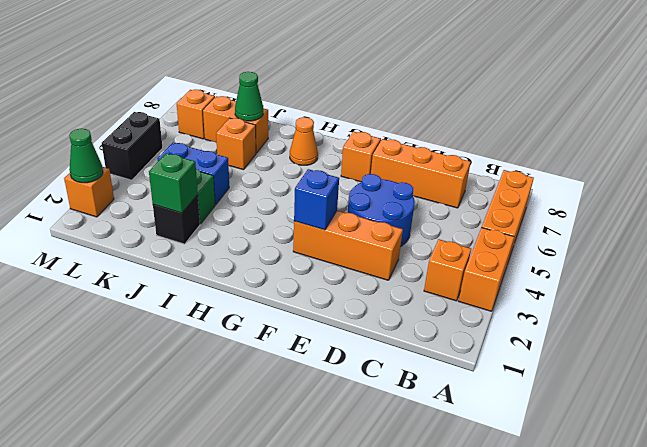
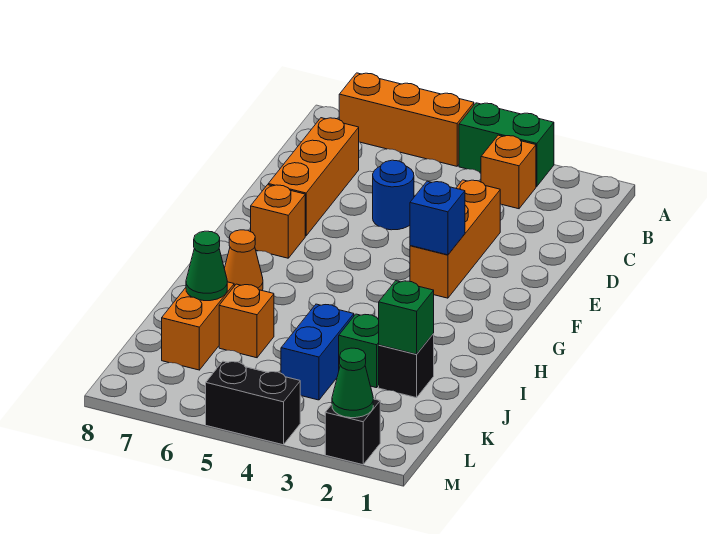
orange 1x2 brick [459,228,514,311] -> green 1x2 brick [459,103,554,186]
blue 2x2 round brick [348,174,415,246] -> blue 1x1 round brick [373,160,414,230]
orange 1x1 brick [177,90,215,139] -> none
orange 1x1 brick [64,167,114,217] -> black 1x1 brick [325,399,380,465]

